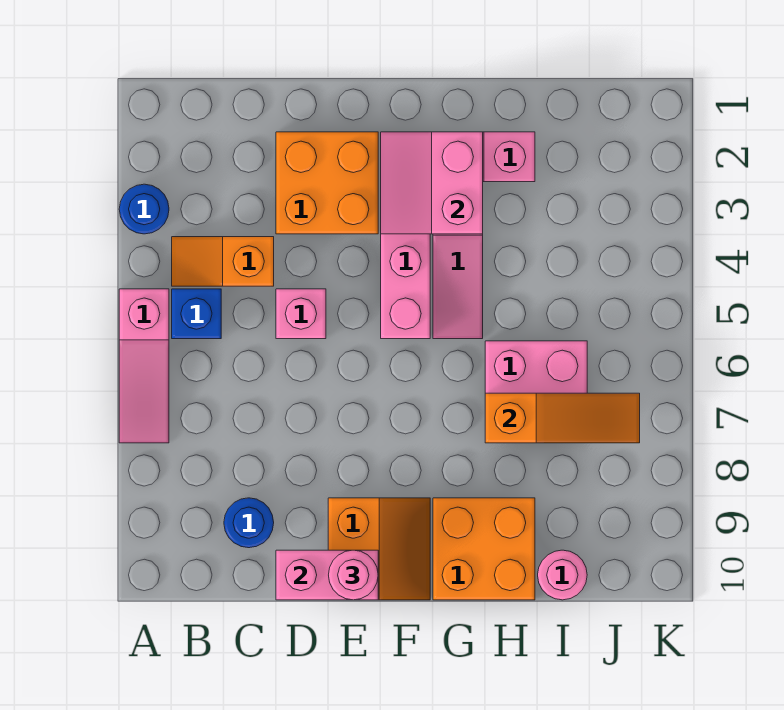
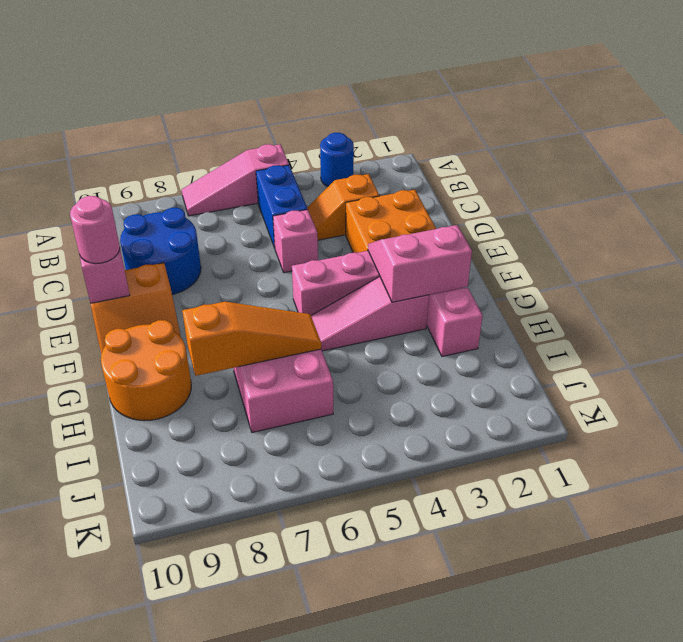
orange 1x2 slope [172,237,274,286] -> orange 1x2 slope turned to [307,174,379,240]
blue 1x1 brick [172,289,221,339] -> blue 1x2 brick [256,165,307,248]
blue 1x1 round brick [224,498,274,548] -> blue 2x2 round brick [120,208,201,295]
orange 2x2 brick [433,498,535,600] -> orange 2x2 round brick [101,320,191,421]
orange 1x3 slope [485,393,640,443] -> orange 1x3 slope turned to [182,302,321,376]
pink 1x1 round brick [538,550,587,600] -> none

